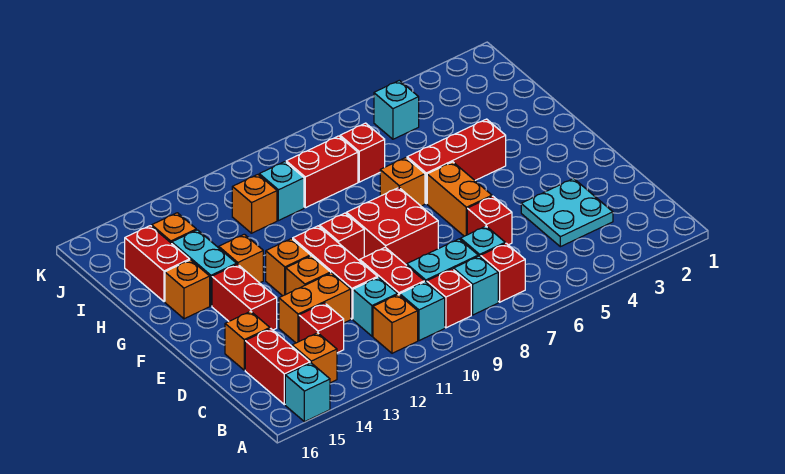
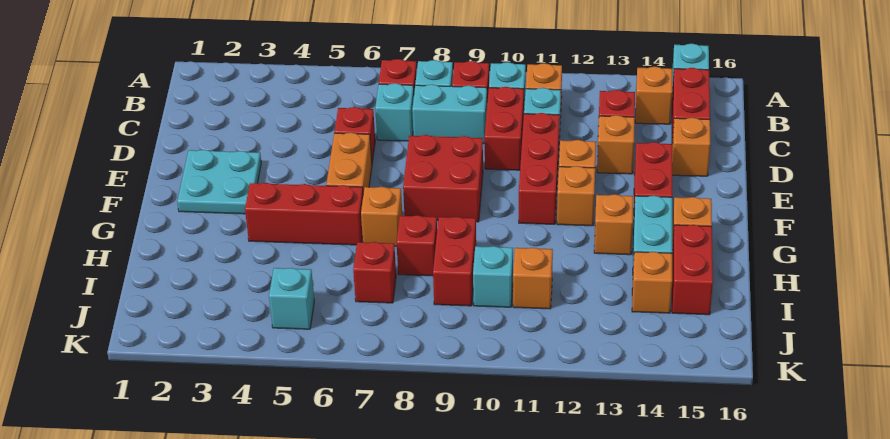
cyan 2x2 plate [521,178,613,247] -> cyan 2x2 plate moved to [177,150,261,214]
orange 1x2 brick [279,273,351,343] -> orange 1x1 brick [597,115,635,174]
red 1x1 brick [320,213,364,261] -> red 1x1 brick moved to [396,215,437,276]
red 1x2 brick [286,136,358,208] -> red 1x2 brick turned to [433,217,476,306]

